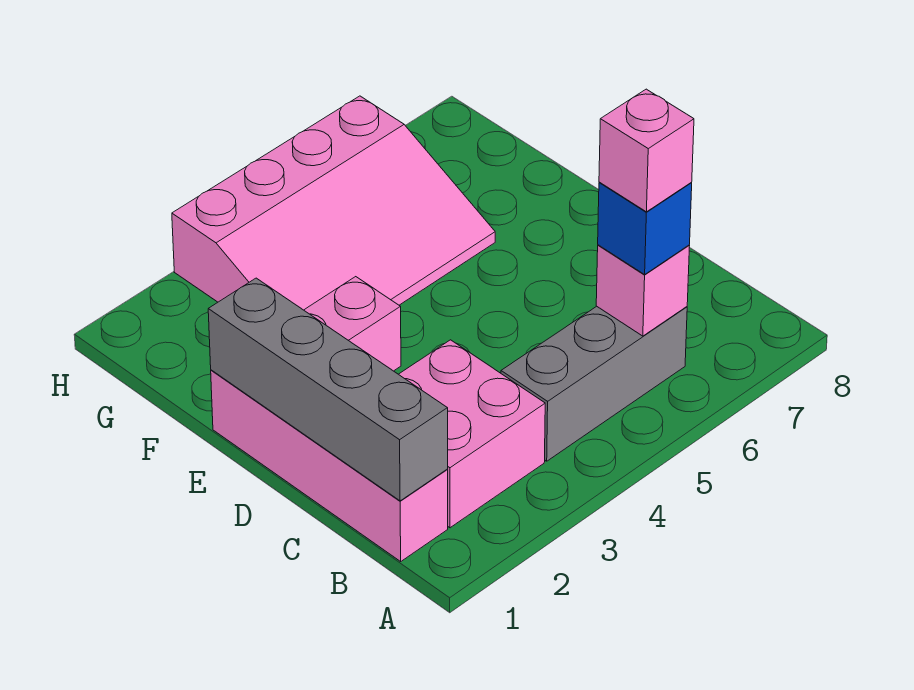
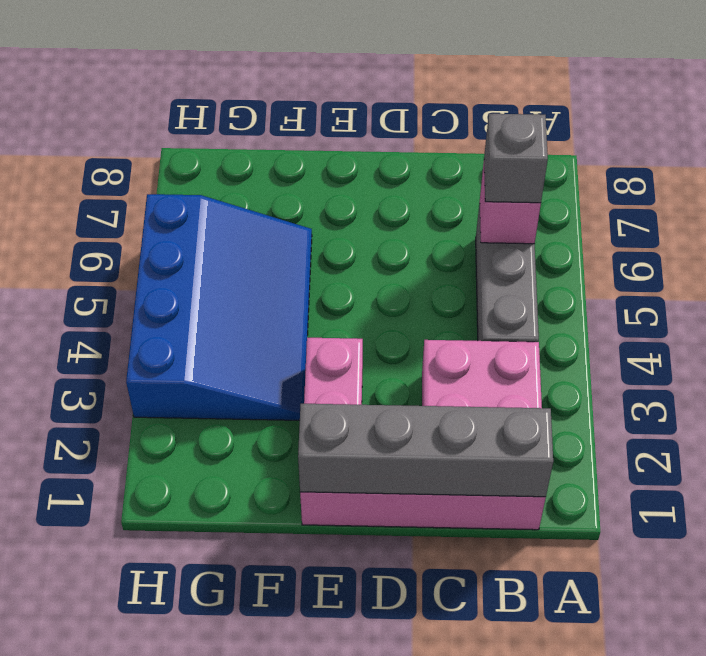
blue 1x1 brick [598,182,692,274] -> grey 1x1 brick [484,114,548,203]
pink 1x1 brick [599,89,694,212] -> none
pink 3x4 slope [172,96,495,310] -> blue 3x4 slope [126,194,312,420]

